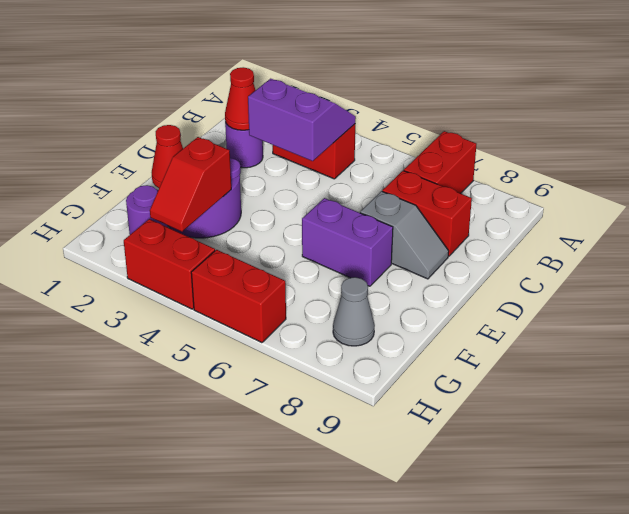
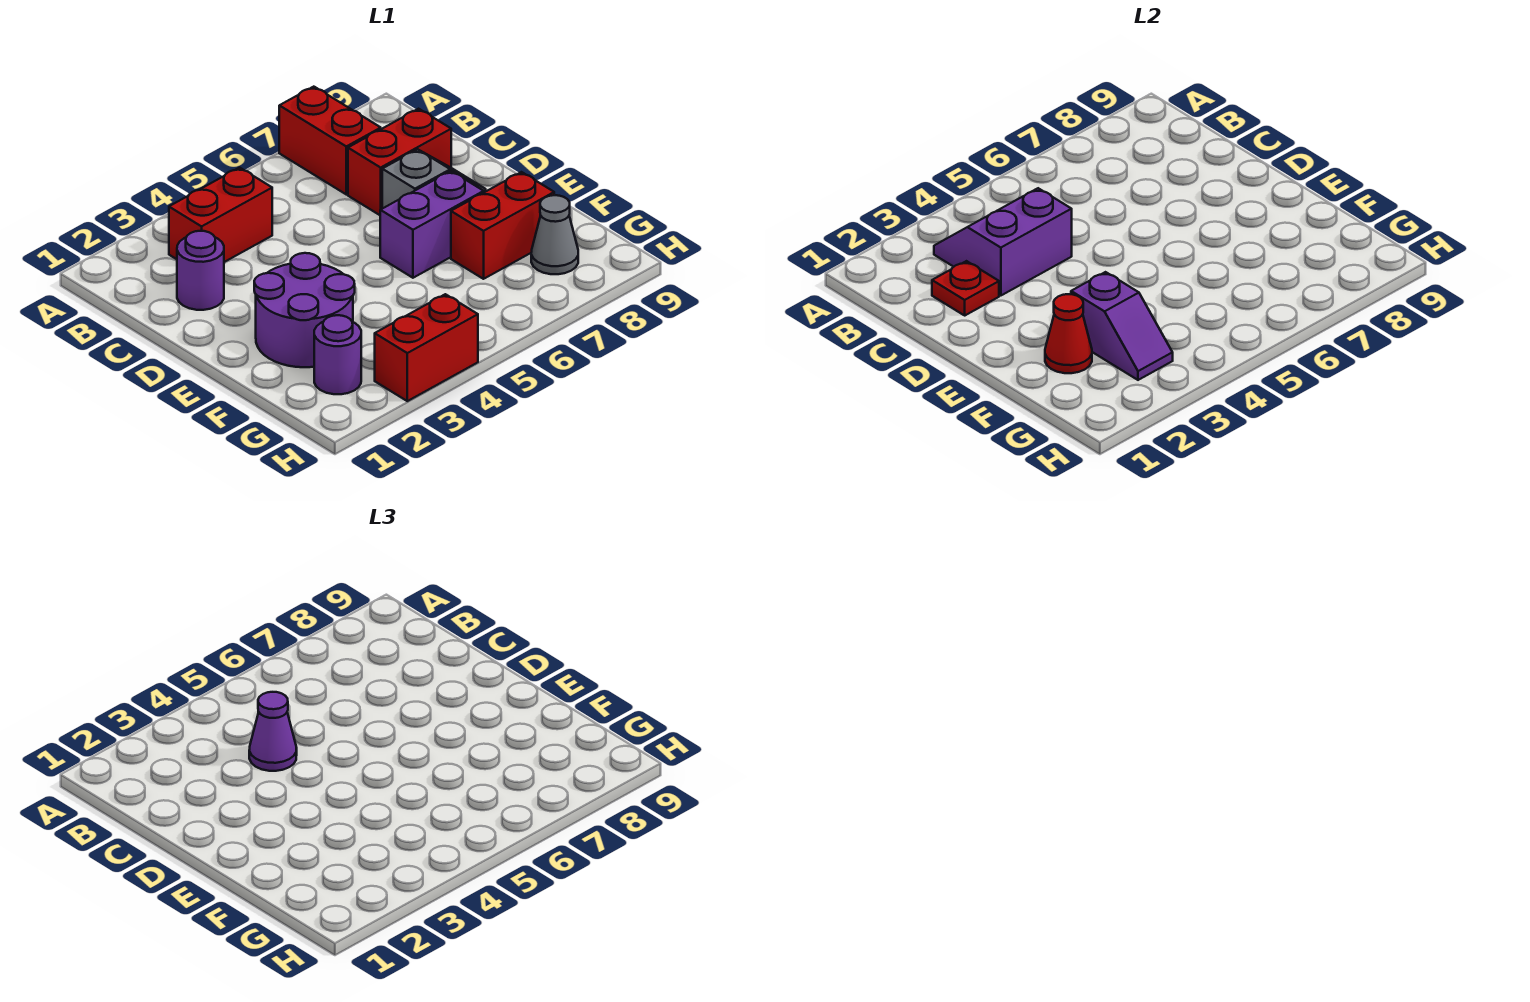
red 1x1 cone [225,67,256,130] -> red 1x1 plate [932,261,999,315]
none -> purple 1x1 cone [249,692,297,771]
red 1x2 slope [150,137,231,232] -> purple 1x2 slope [1071,272,1173,380]
red 1x2 brick [191,250,286,343] -> red 1x2 brick moved to [451,172,554,279]

